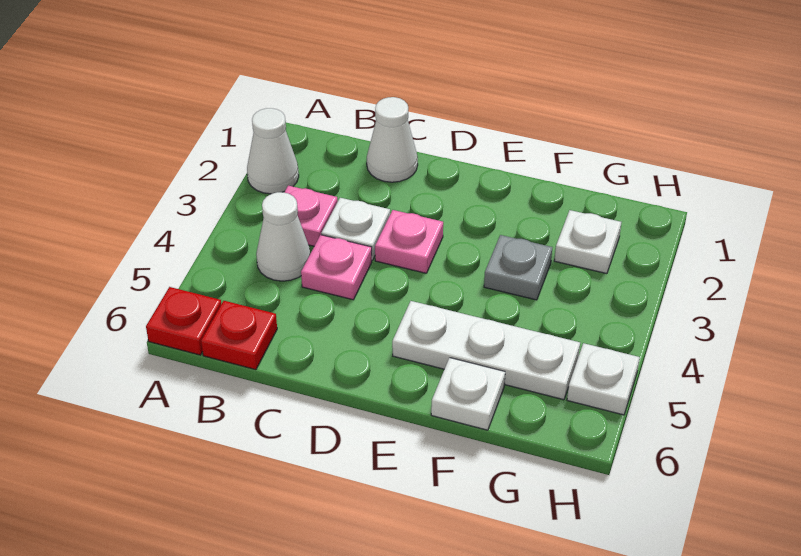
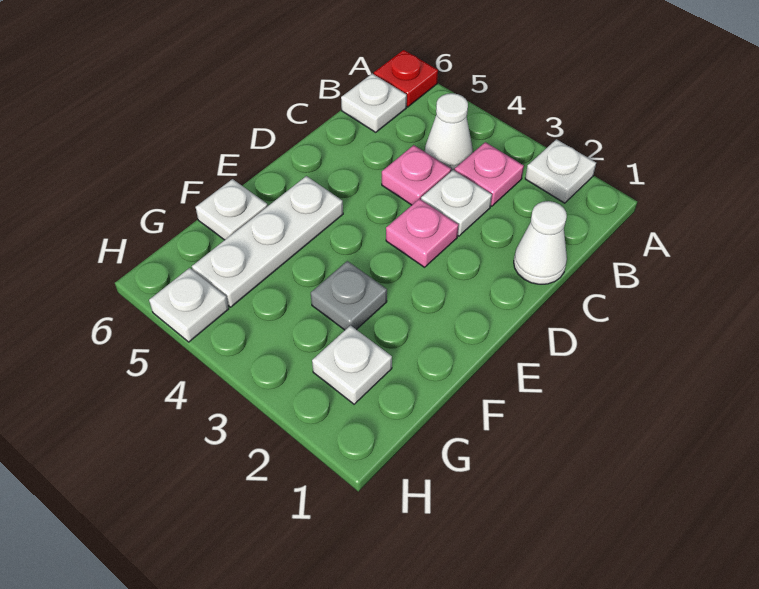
white 1x1 cone [247,108,299,194] -> white 1x1 plate [525,139,596,203]
red 1x1 plate [201,301,277,370] -> white 1x1 plate [341,74,407,132]

